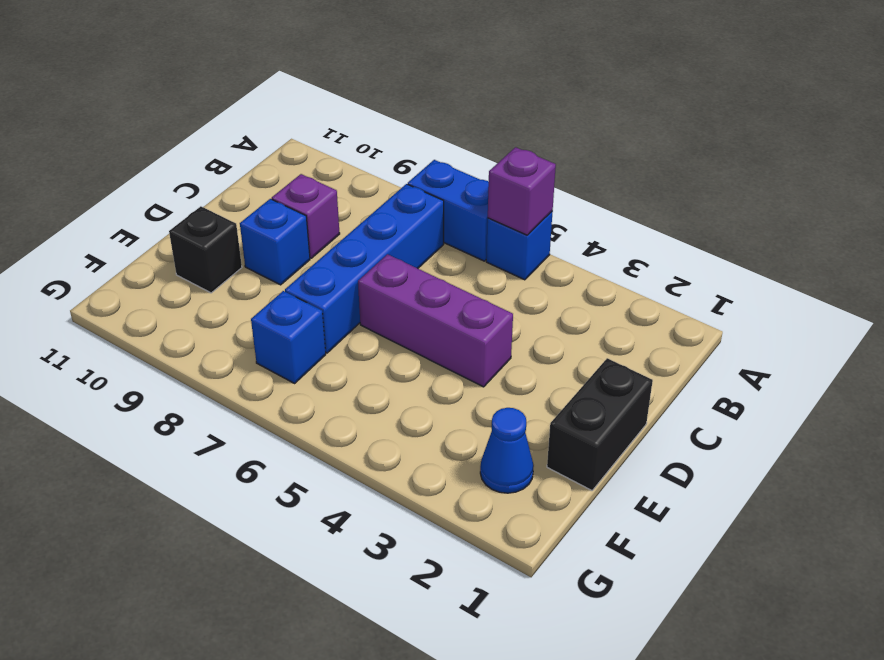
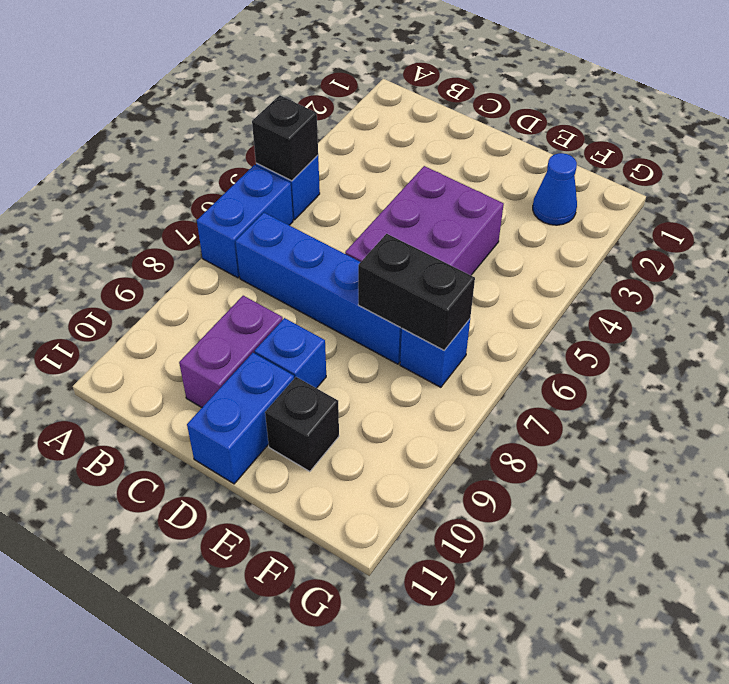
purple 1x1 brick [488,147,556,235] -> black 1x1 brick [252,95,318,181]
purple 1x1 brick [272,174,340,258] -> purple 1x2 brick [179,296,283,407]
black 1x2 brick [547,358,653,490] -> black 1x2 brick moved to [358,234,475,350]
purple 1x3 brick [358,254,513,387] -> purple 2x3 brick [345,166,504,275]
none -> blue 1x2 brick [187,353,294,484]

